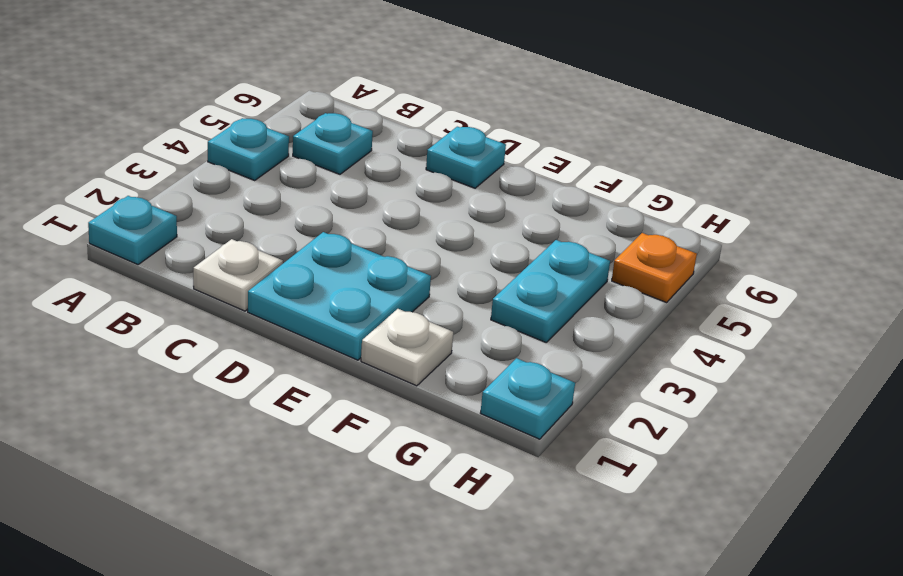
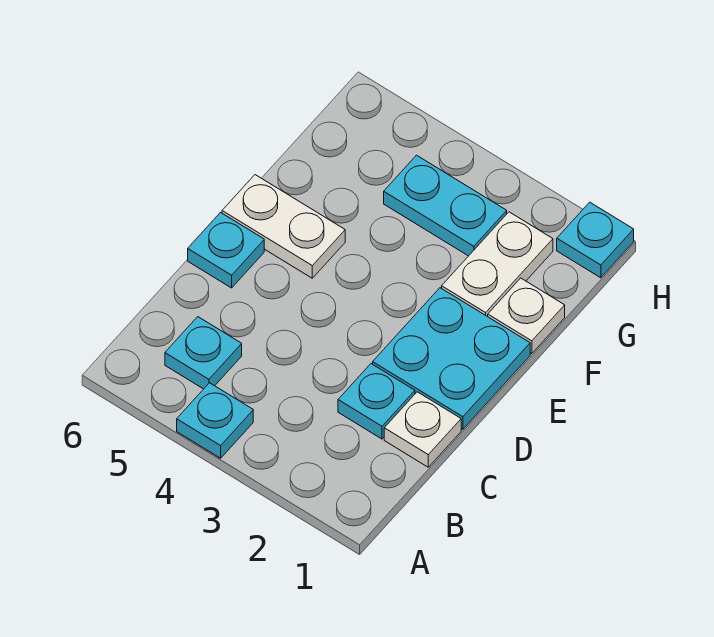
cyan 1x1 plate [88,196,177,265] -> cyan 1x1 plate moved to [338,364,415,439]
none -> white 1x2 plate [222,175,345,278]
none -> white 1x2 plate [442,212,553,317]
orange 1x1 plate [612,233,697,302] -> none

